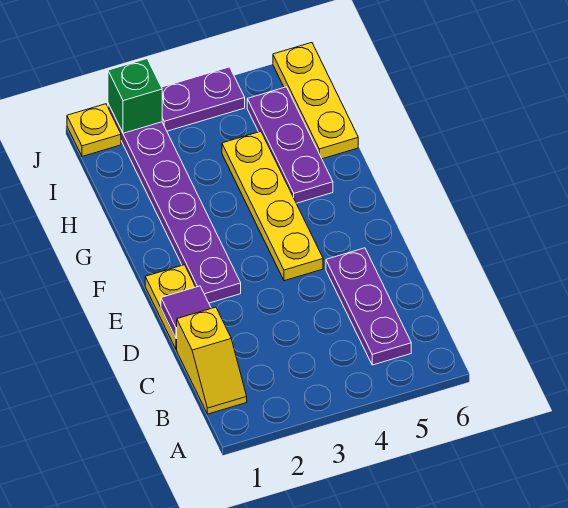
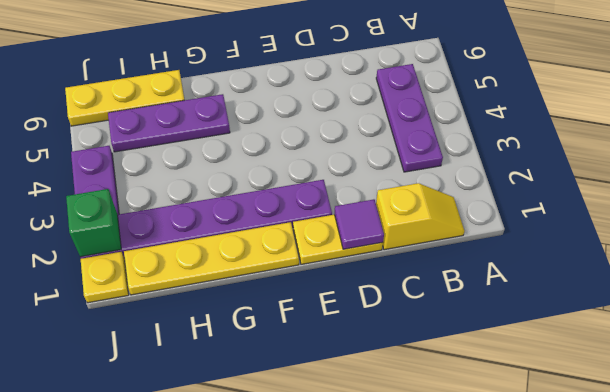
purple 1x3 plate [326,248,411,365] -> purple 1x3 plate turned to [376,64,443,172]
yellow 1x4 plate [222,131,323,281] -> yellow 1x4 plate moved to [124,222,299,295]

